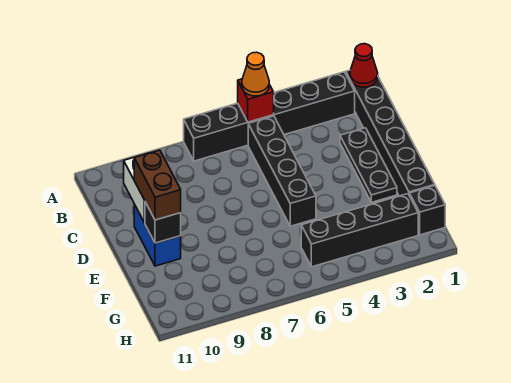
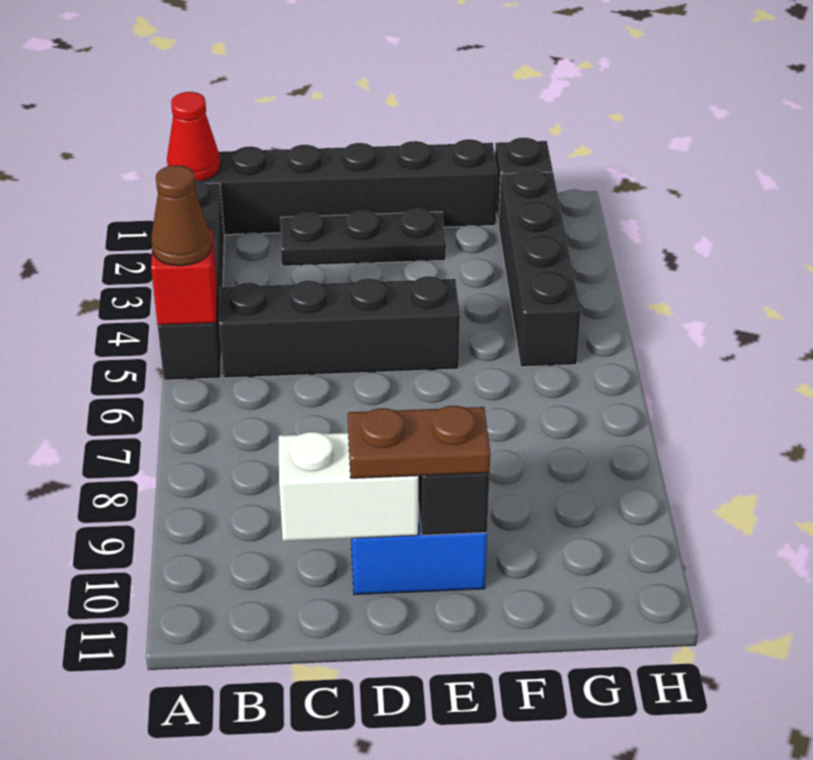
black 1x6 brick [184,72,355,161] -> black 1x4 brick [158,180,224,380]
orange 1x1 cone [242,52,269,96] -> brown 1x1 cone [151,165,212,266]
brown 1x2 brick [134,150,181,220] -> brown 1x2 plate [348,406,490,478]

